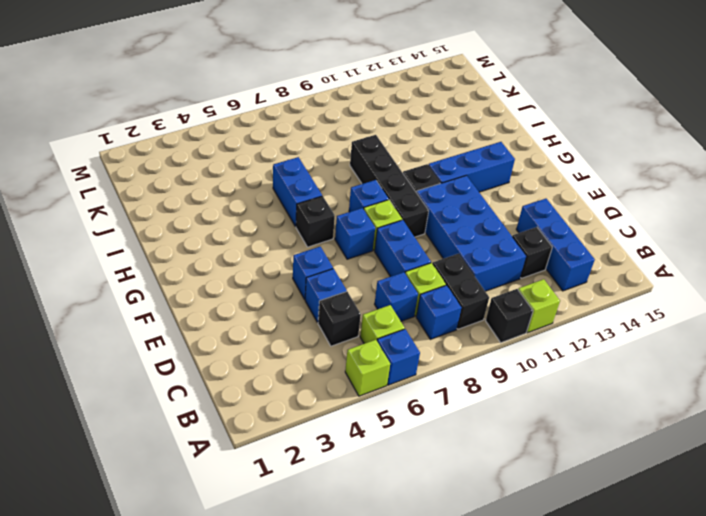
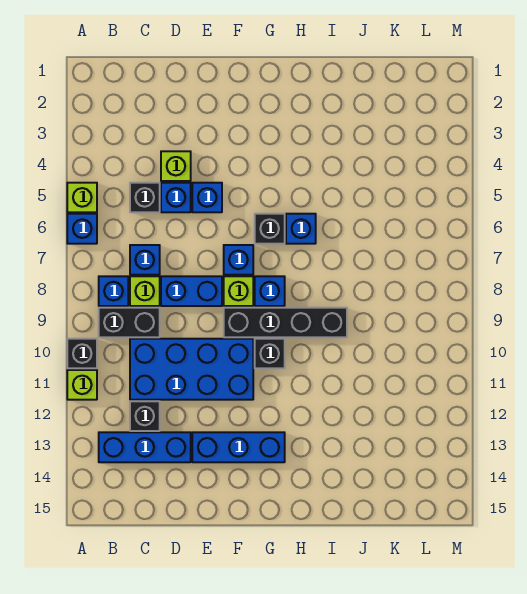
lime 1x1 brick [360,305,405,344] -> lime 1x1 brick moved to [161,151,191,181]
blue 1x3 brick [428,142,515,192] -> blue 1x3 brick turned to [192,432,285,462]
blue 1x2 brick [273,157,322,227] -> blue 1x1 brick [286,214,316,244]

